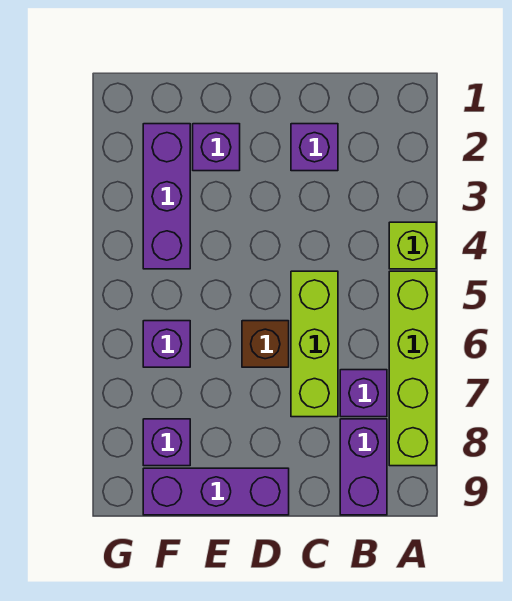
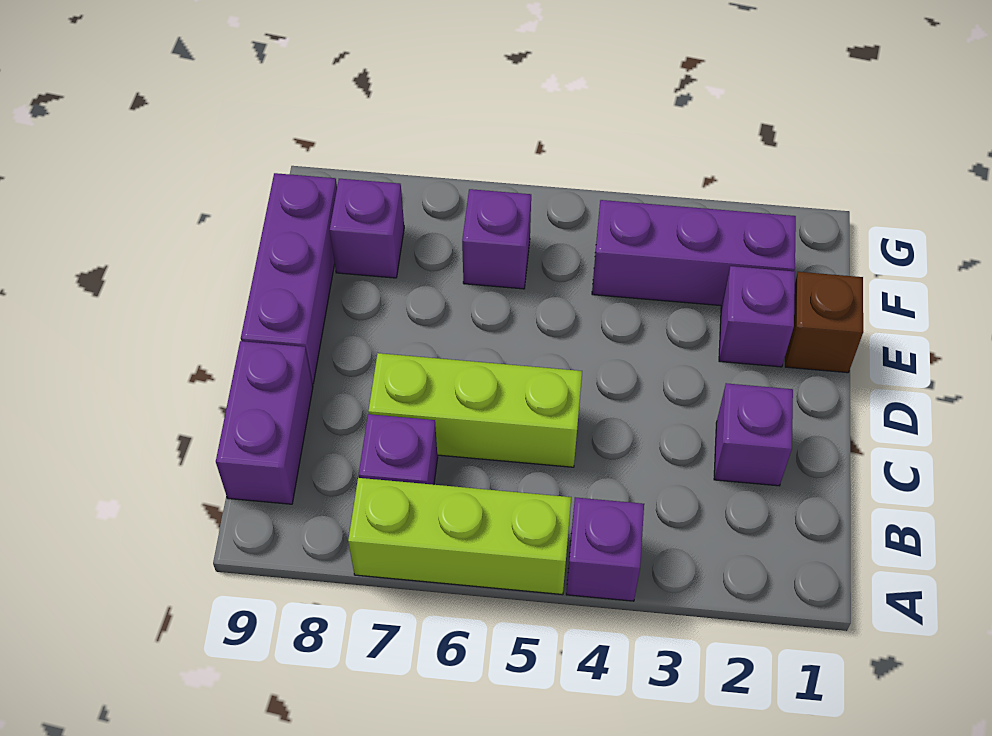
lime 1x1 brick [389,222,436,269] -> purple 1x1 brick [566,497,644,601]
lime 1x4 brick [389,271,436,466] -> lime 1x3 brick [348,478,571,595]
purple 1x2 brick [340,419,387,515] -> purple 1x2 brick turned to [216,341,313,504]
brown 1x1 brick [242,321,289,367] -> brown 1x1 brick moved to [785,272,863,373]

